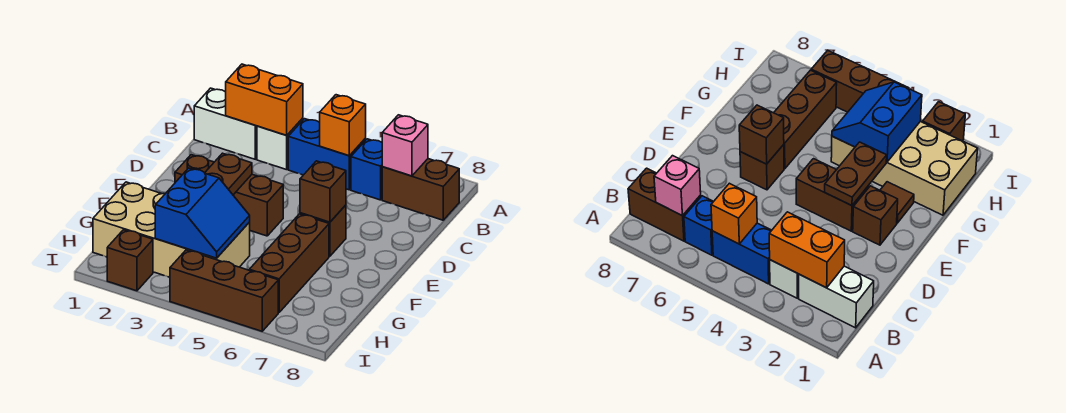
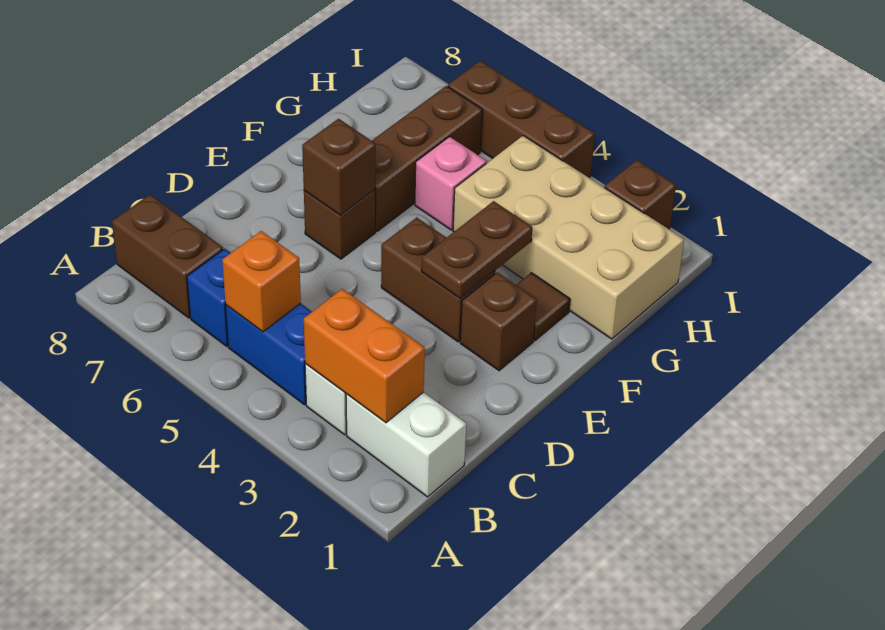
pink 1x1 brick [382,115,428,176] -> pink 1x1 brick moved to [415,137,487,230]
blue 2x2 slope [155,168,250,258] -> none

